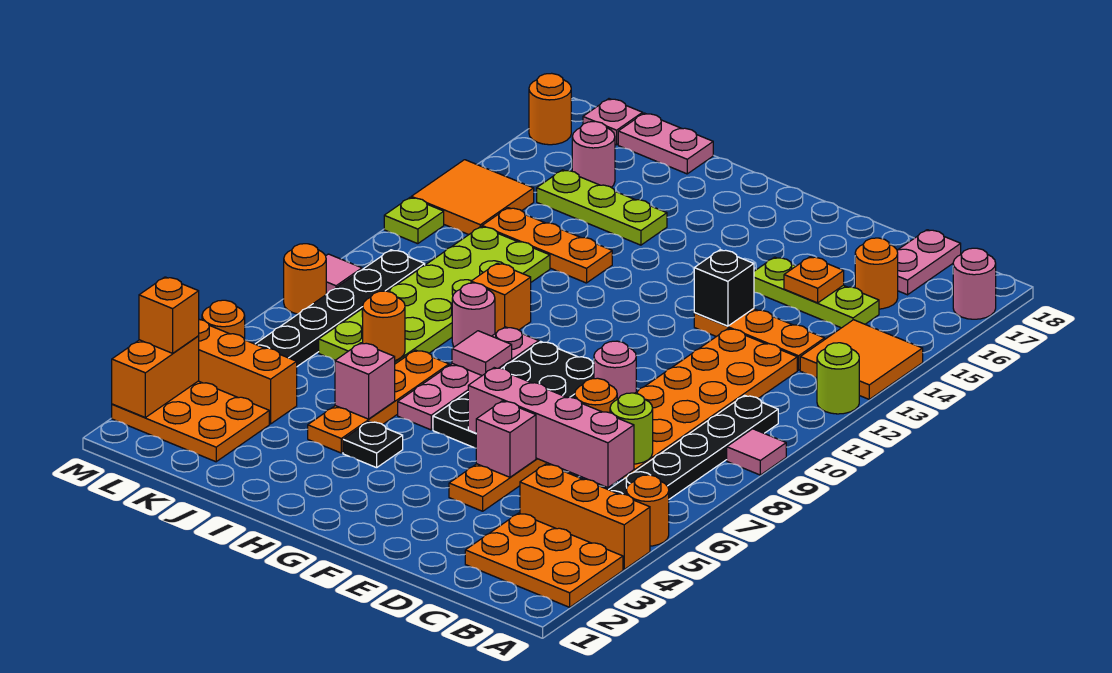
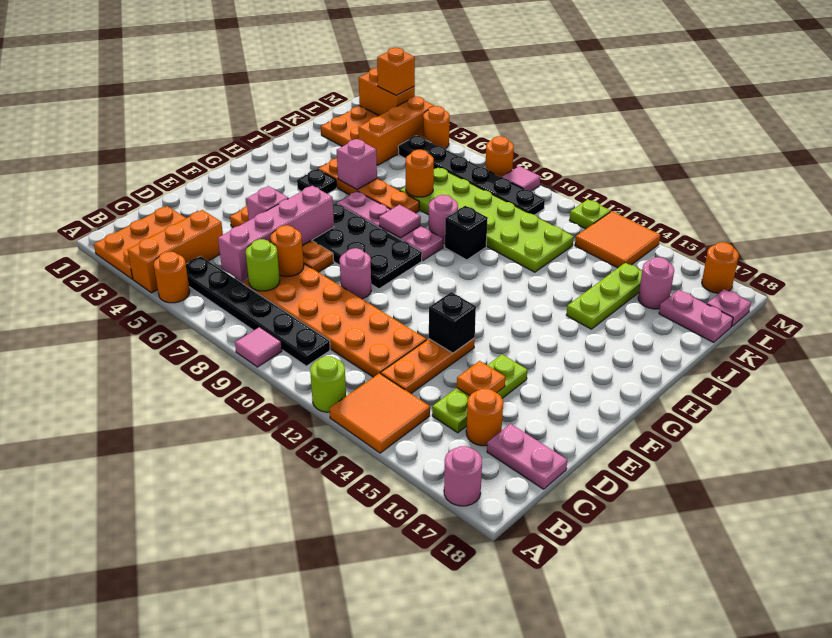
orange 1x1 brick [471,263,531,334] -> black 1x1 brick [445,206,488,260]
orange 1x3 plate [482,208,612,283] -> none
pink 1x2 plate [618,113,713,174] -> pink 1x2 plate turned to [659,290,733,342]

